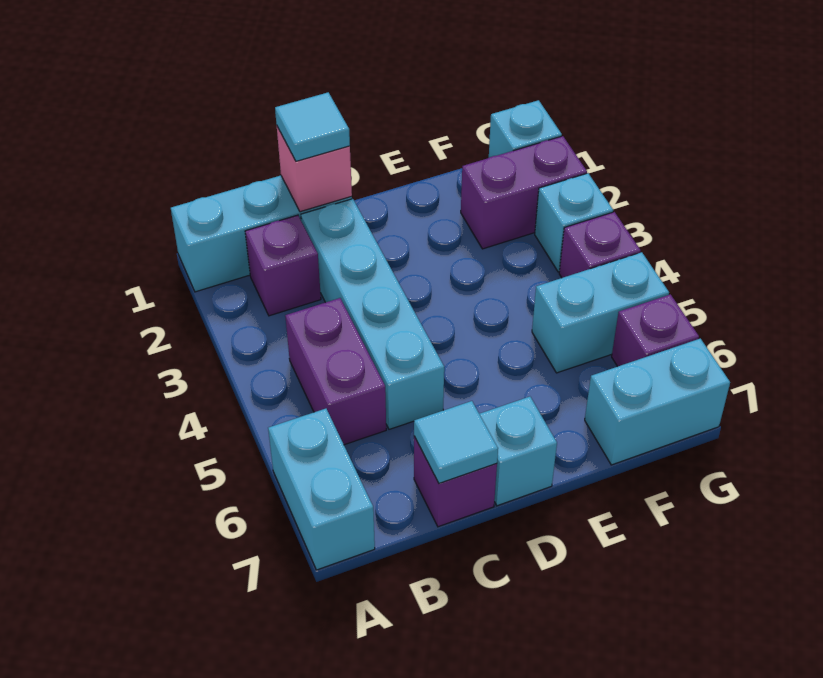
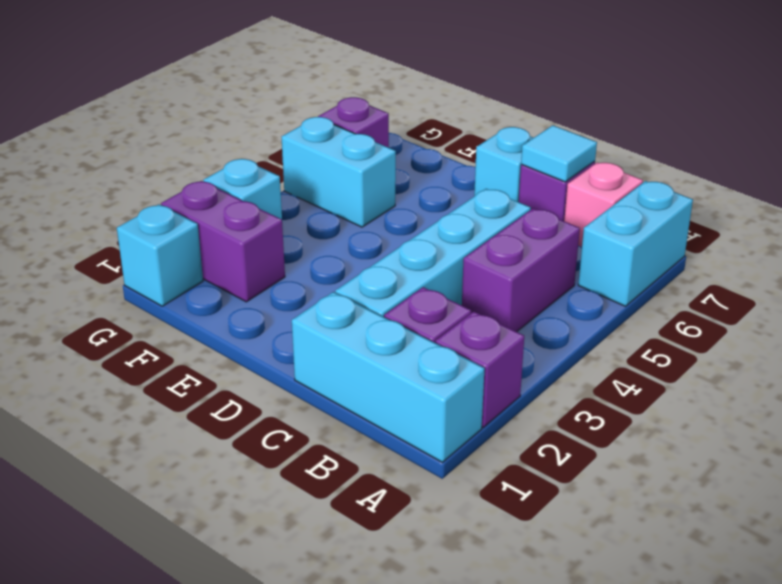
pink 1x1 brick [277,127,352,212] -> pink 1x1 brick moved to [564,162,643,247]
cyan 1x1 tile [275,92,350,161] -> none
cyan 1x2 brick [585,339,730,465] -> none
purple 1x1 brick [559,212,641,278] -> purple 1x1 brick moved to [435,312,524,427]

